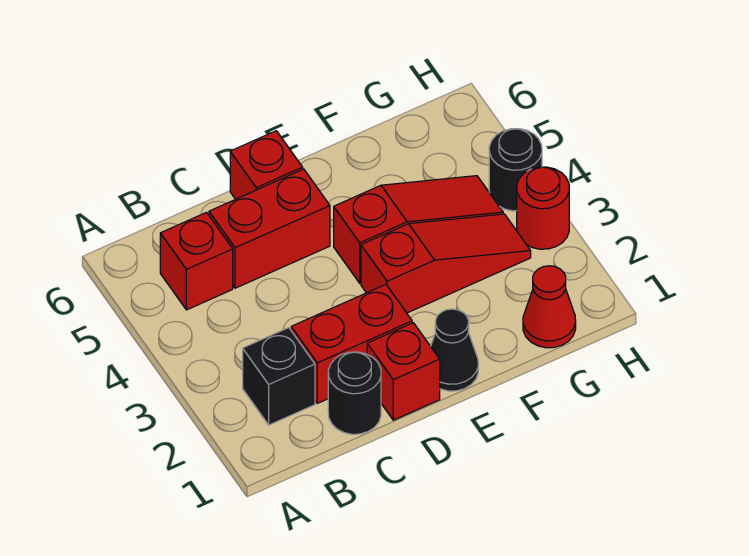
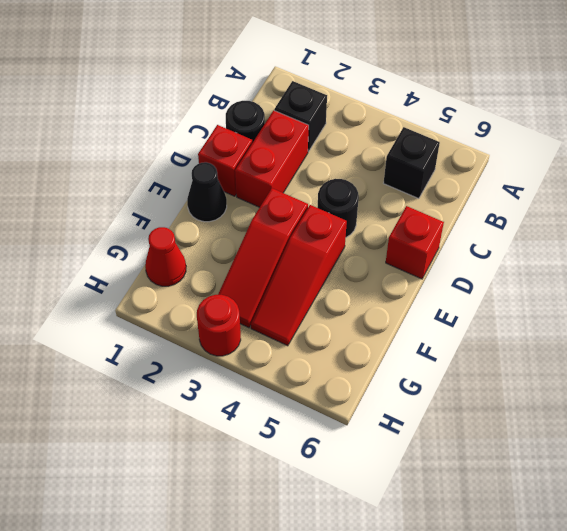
red 1x1 brick [160,212,233,310] -> black 1x1 brick [384,127,440,199]
red 1x2 brick [209,169,330,288] -> none
black 1x1 round brick [489,129,542,211] -> black 1x1 round brick moved to [318,179,359,237]

